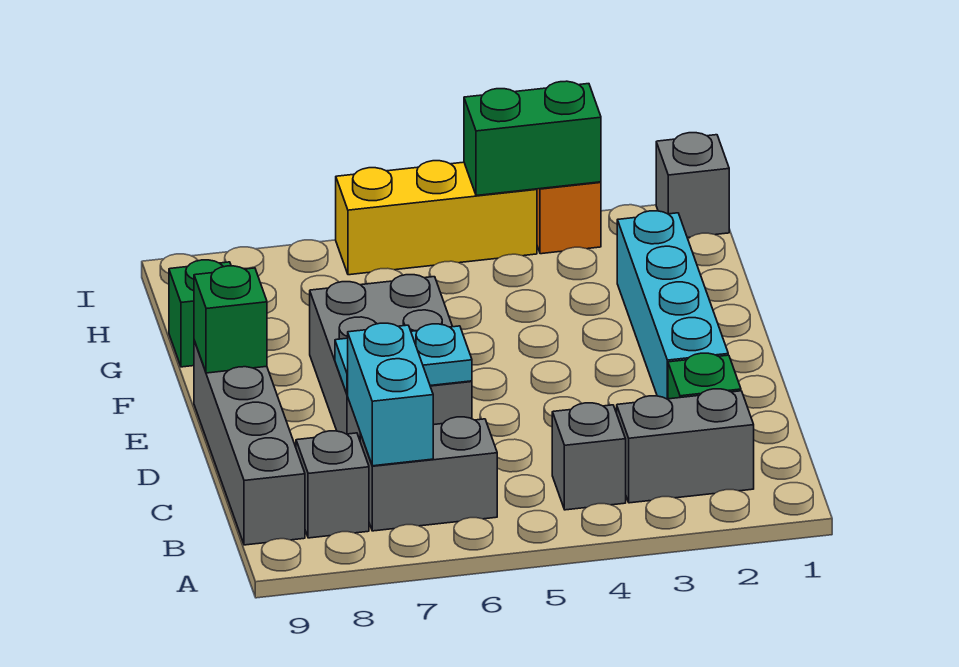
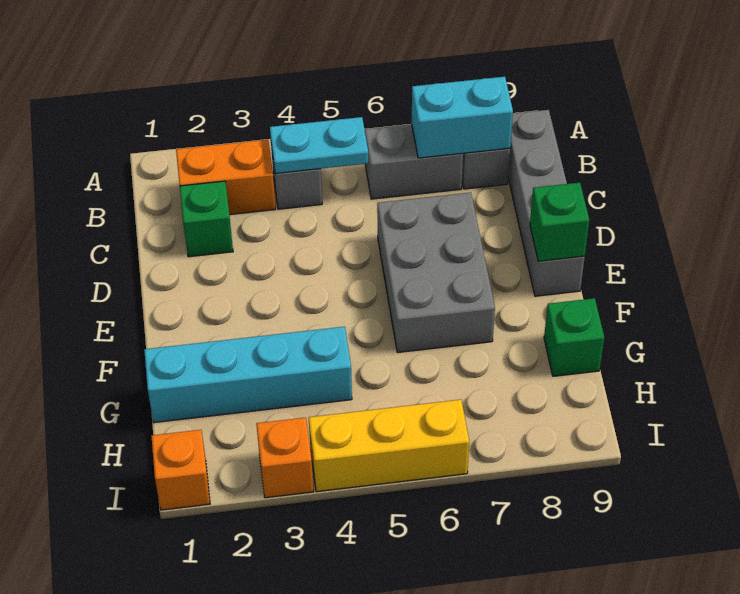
grey 1x2 brick [617,389,754,503] -> orange 1x2 brick [176,140,276,215]
cyan 1x2 brick [348,323,433,466] -> cyan 1x2 brick turned to [412,77,513,158]
cyan 1x4 brick [617,211,728,399] -> cyan 1x4 brick turned to [144,327,352,423]
cyan 1x2 plate [335,324,472,395] -> cyan 1x2 plate moved to [270,117,368,173]
grey 1x1 brick [656,133,729,238] -> orange 1x1 brick [151,430,210,510]
green 1x2 brick [464,81,601,196] -> none

